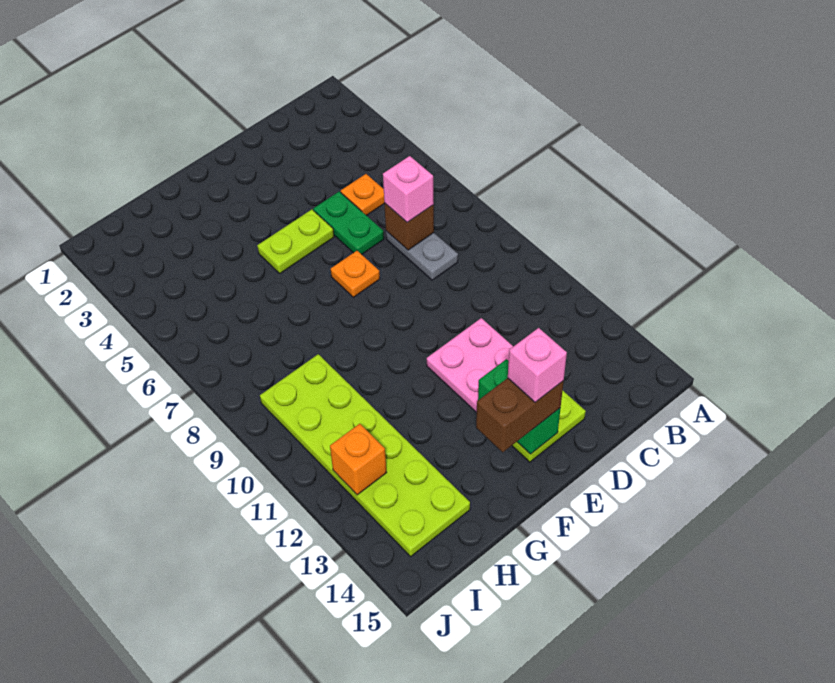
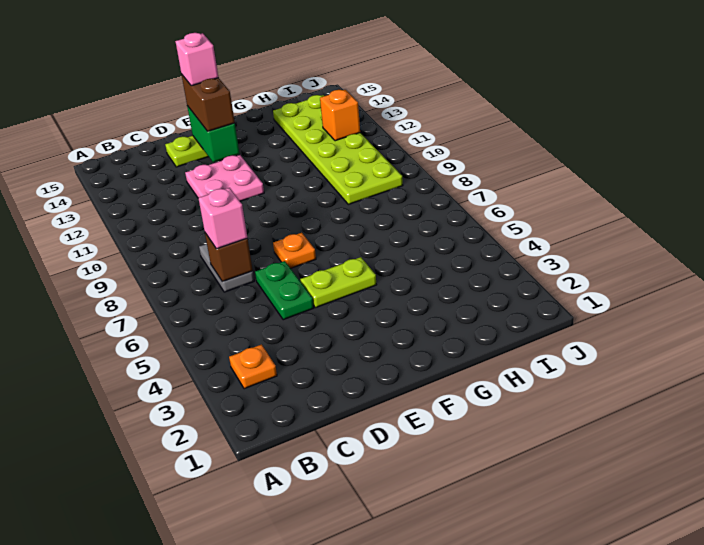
orange 1x1 plate [341,174,384,216] -> orange 1x1 plate moved to [229,345,277,389]
brown 1x2 brick [476,378,564,452] -> brown 1x2 brick turned to [181,74,235,131]

